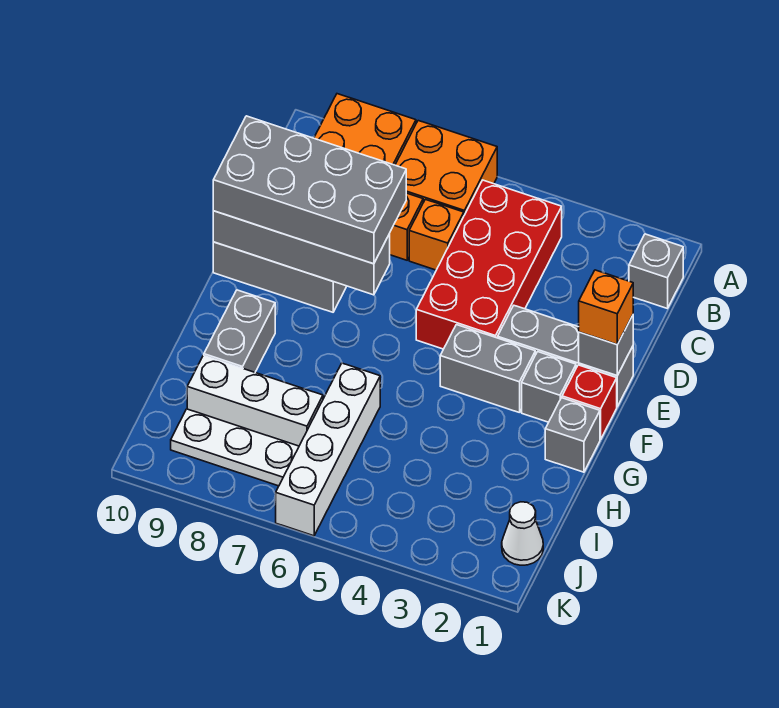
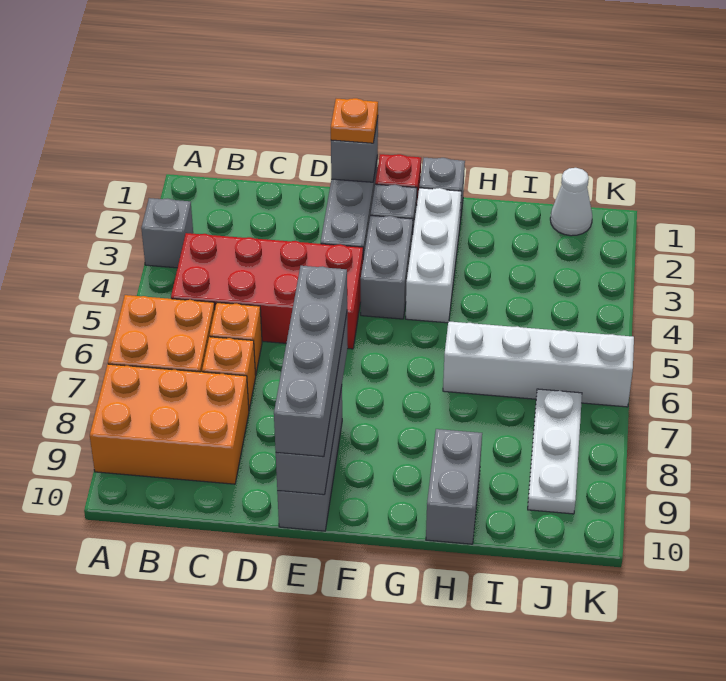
grey 1x1 brick [629,234,683,308] -> grey 1x1 brick moved to [141,198,193,268]
grey 2x4 brick [213,116,406,264] -> grey 1x4 brick [274,266,347,457]
orange 1x1 brick [579,270,633,344] -> orange 1x1 plate [331,98,378,143]
grey 1x2 brick [204,290,275,372] -> grey 1x2 brick turned to [426,429,482,544]
white 1x3 brick [187,355,323,446] -> white 1x3 brick moved to [406,188,461,323]

